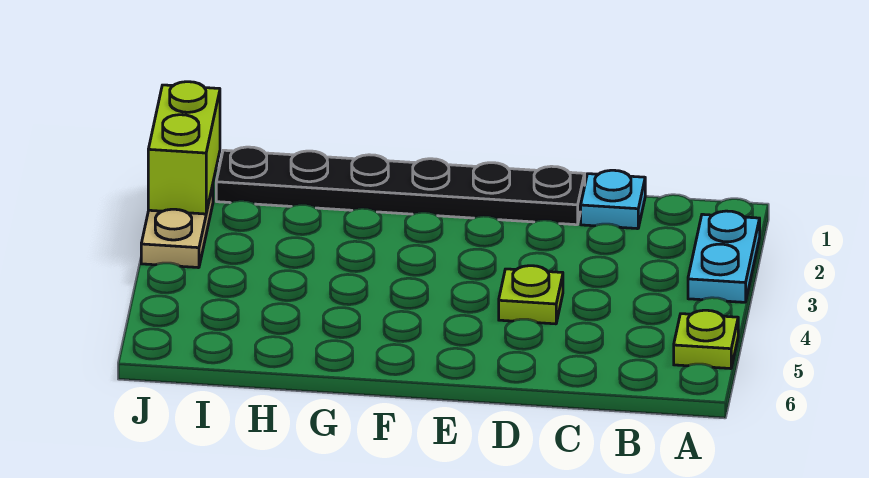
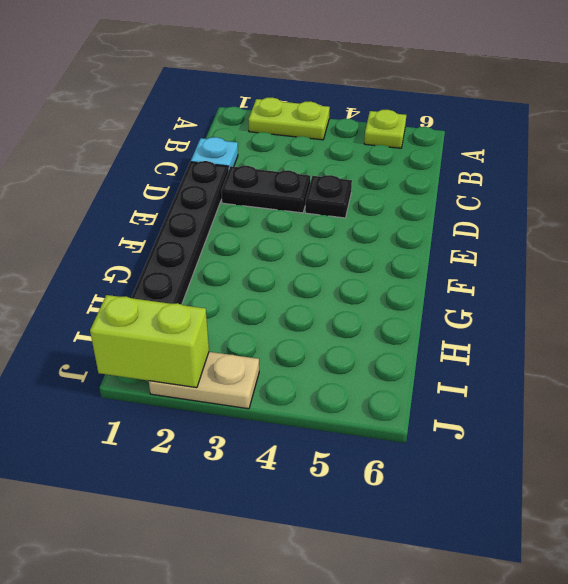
cyan 1x2 plate [688,211,760,302] -> lime 1x2 plate [248,98,330,140]
none -> black 1x2 plate [221,166,310,213]
lime 1x1 plate [499,266,563,324] -> black 1x1 plate [305,175,352,218]

